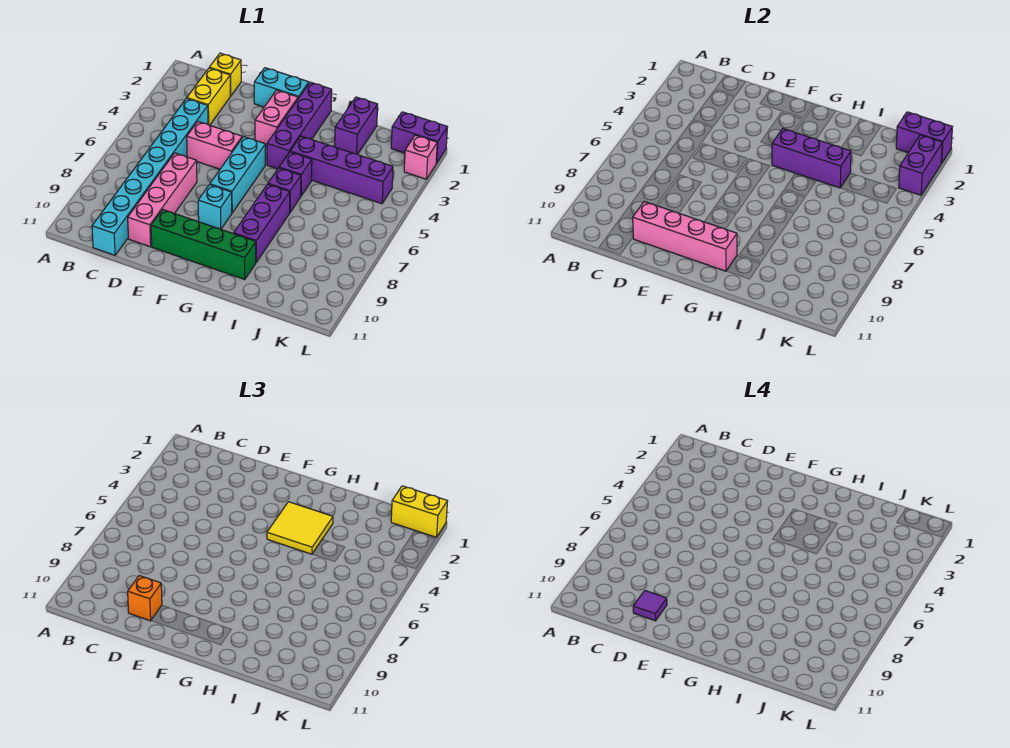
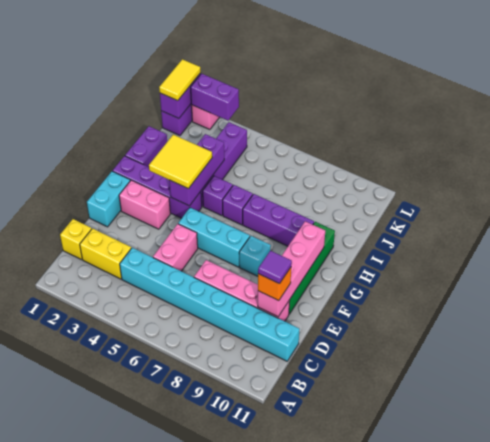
purple 1x2 brick [335,97,378,154] -> purple 1x2 brick turned to [125,126,167,167]
yellow 1x2 brick [391,486,447,537] -> yellow 1x2 tile [159,59,201,101]

